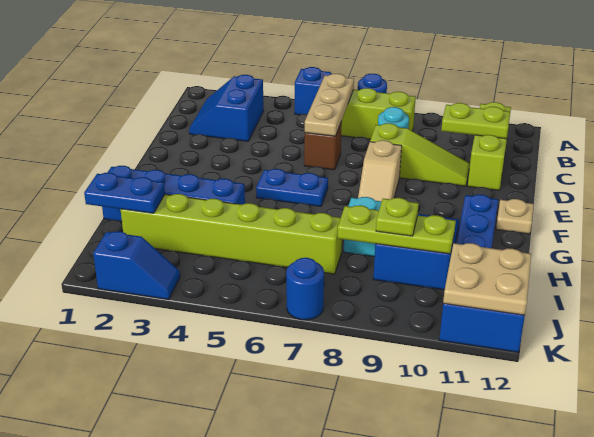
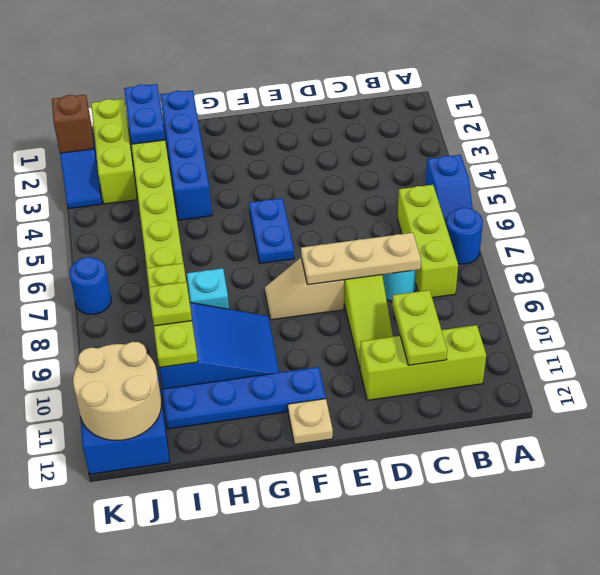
blue 2x2 slope [189,75,264,141] -> none
tan 1x3 plate [305,74,354,136] -> tan 1x3 plate moved to [301,233,421,285]
brown 1x1 brick [304,121,342,170] -> brown 1x1 brick moved to [52,95,94,153]
none -> lime 1x3 brick [91,99,137,204]
tan 2x2 plate [443,243,531,316] -> tan 2x2 round brick [73,342,161,441]

